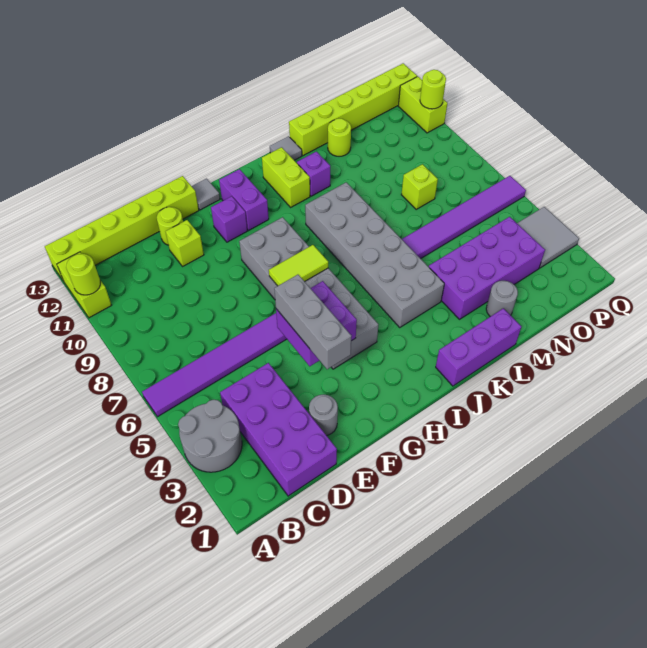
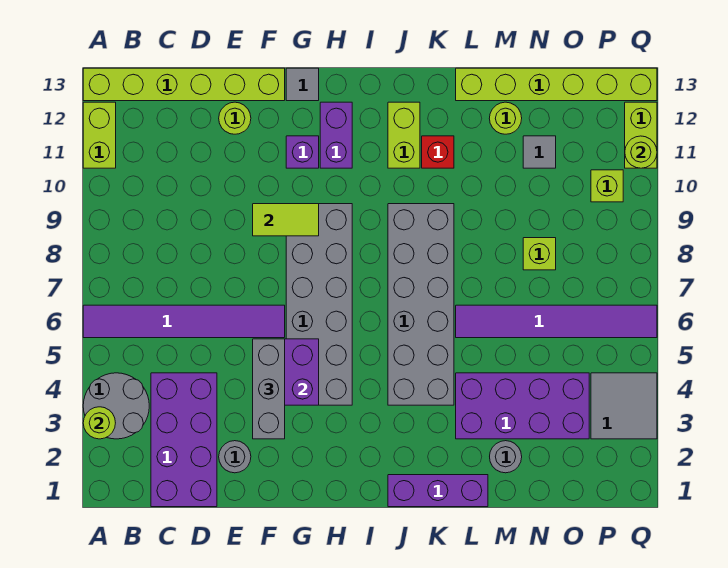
lime 1x1 round brick [66,254,100,295] -> lime 1x1 round brick moved to [83,407,115,439]
lime 1x1 brick [166,220,204,266] -> lime 1x1 brick moved to [591,170,623,202]
lime 1x2 tile [269,245,328,286] -> lime 1x2 tile moved to [253,204,319,236]
purple 1x1 brick [297,152,330,196] -> red 1x1 brick [422,136,454,168]
grey 1x1 tile [270,136,302,160] -> grey 1x1 tile moved to [523,136,556,168]

